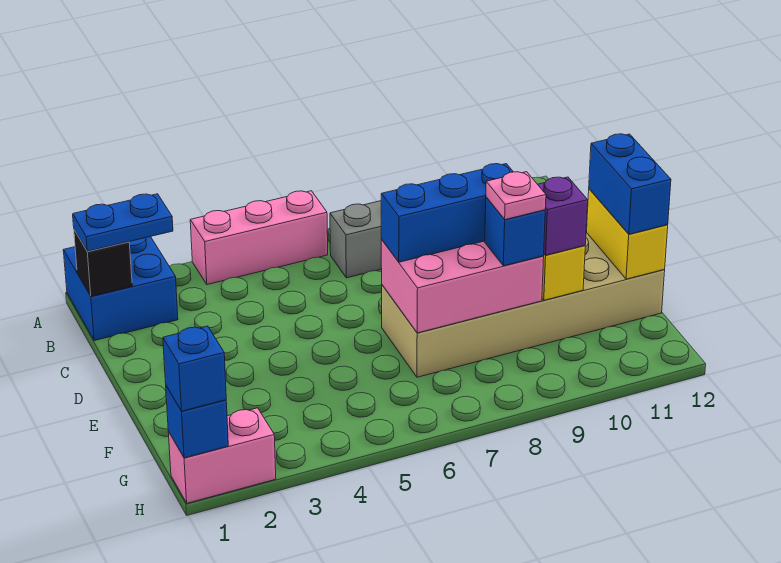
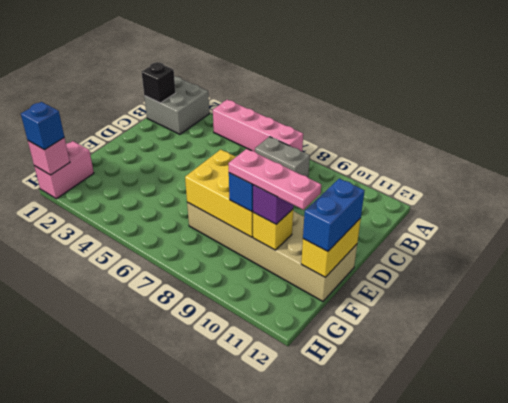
blue 2x2 brick [63,237,178,340] -> grey 2x2 brick [144,77,209,134]
pink 1x3 brick [190,191,328,285] -> pink 1x4 brick [213,100,303,152]
blue 1x2 plate [73,194,173,251] -> none
pink 2x3 brick [381,240,544,333] -> yellow 2x3 brick [185,150,253,237]
blue 1x3 brick [381,164,513,262] -> none
pink 1x1 plate [486,172,546,220] -> pink 1x3 plate [228,149,321,210]
pink 1x2 brick [168,408,276,503] -> pink 1x2 brick turned to [34,141,94,199]
blue 1x1 brick [166,386,228,458] -> pink 1x1 brick [28,138,70,175]

